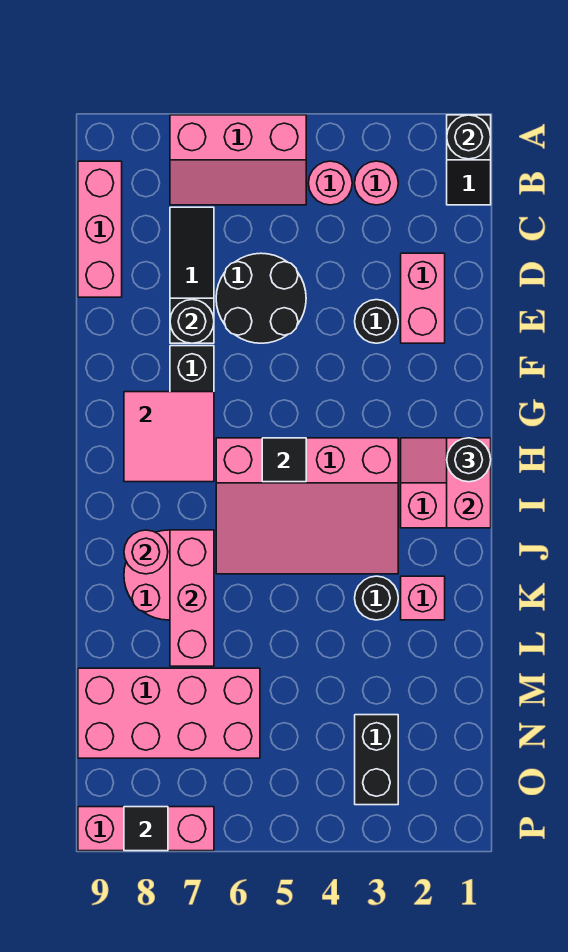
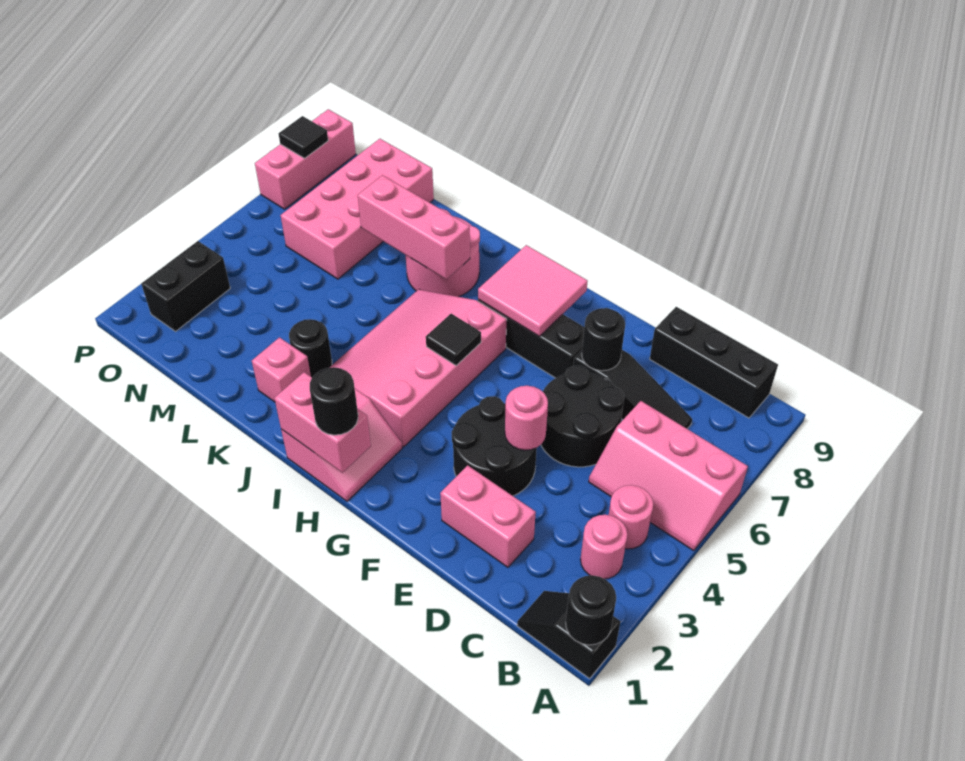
pink 2x3 slope [170,115,306,205] -> pink 2x3 slope turned to [589,401,748,551]
pink 1x3 brick [78,161,122,297] -> black 1x3 brick [650,307,778,418]
black 1x1 round brick [355,300,398,343] -> black 2x2 round brick [452,396,537,496]
pink 1x1 round brick [124,530,168,574] -> pink 1x1 round brick moved to [505,386,548,450]
black 1x2 brick [355,715,398,805] -> black 1x2 brick turned to [141,241,230,331]

